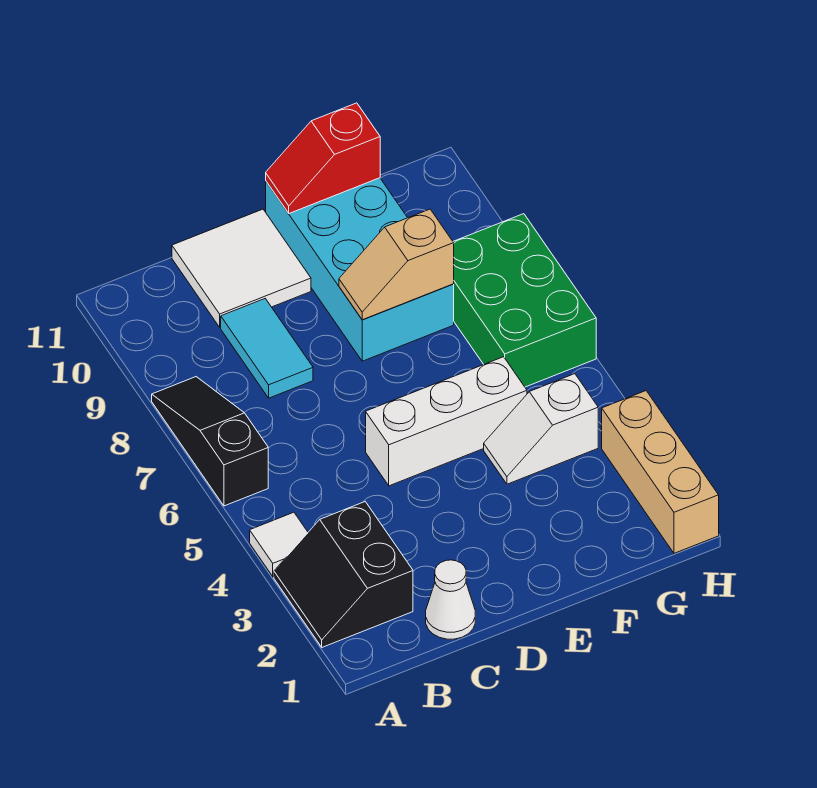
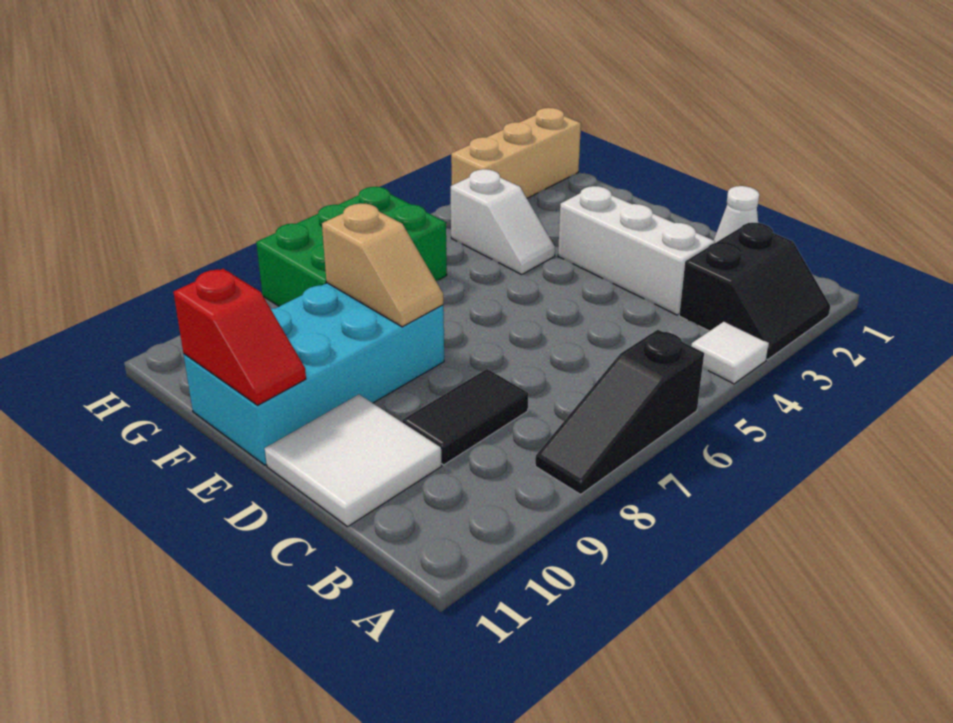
cyan 1x2 tile [221,299,313,398] -> black 1x2 tile [402,369,528,465]
white 1x3 brick [366,357,527,486] -> white 1x3 brick moved to [558,186,715,315]

